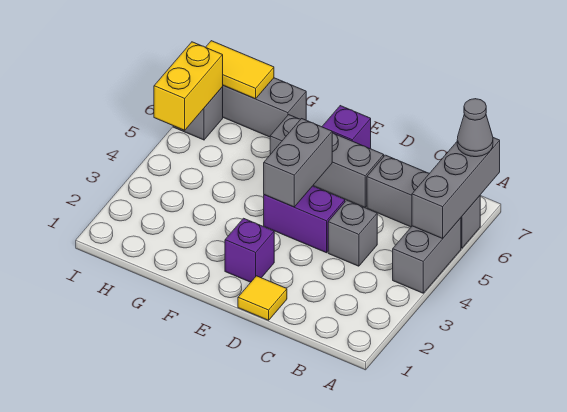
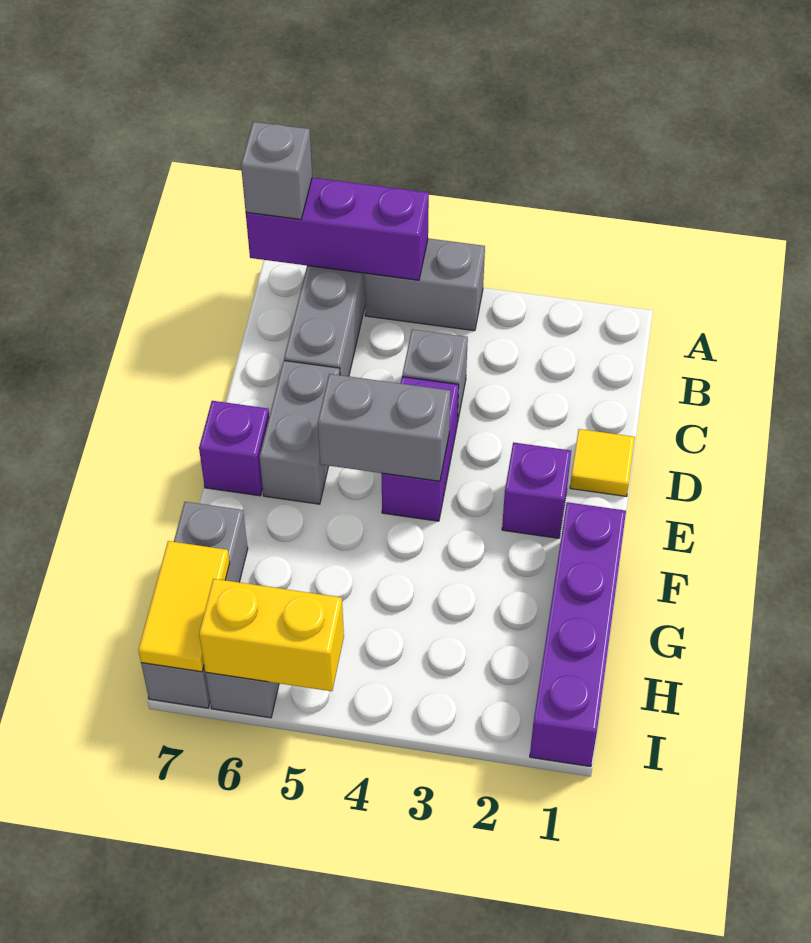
grey 1x3 brick [412,138,500,238] -> purple 1x3 brick [246,178,429,280]
grey 1x1 cone [457,99,493,157] -> grey 1x1 brick [241,122,312,219]
grey 1x3 brick [270,115,384,208] -> grey 1x2 brick [260,361,340,504]
none -> purple 1x4 brick [530,502,626,767]

